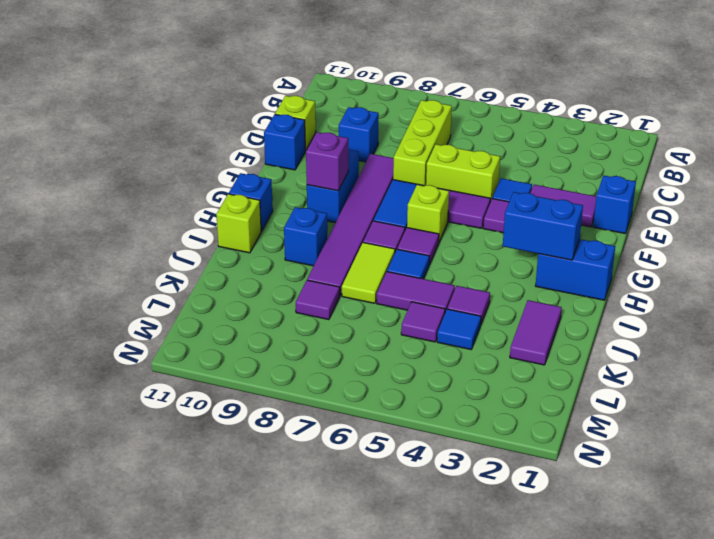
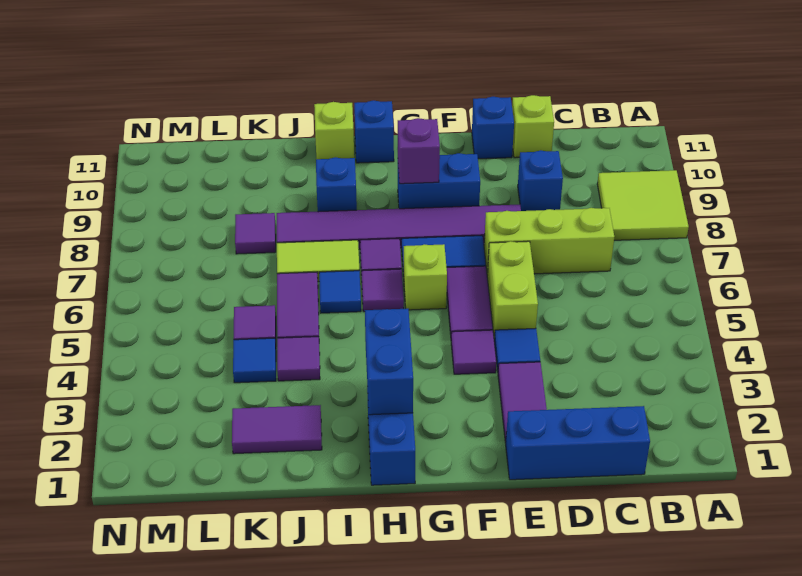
none -> lime 2x2 tile [597,170,689,240]
blue 1x1 brick [593,176,636,234] -> blue 1x3 brick [506,406,650,480]

